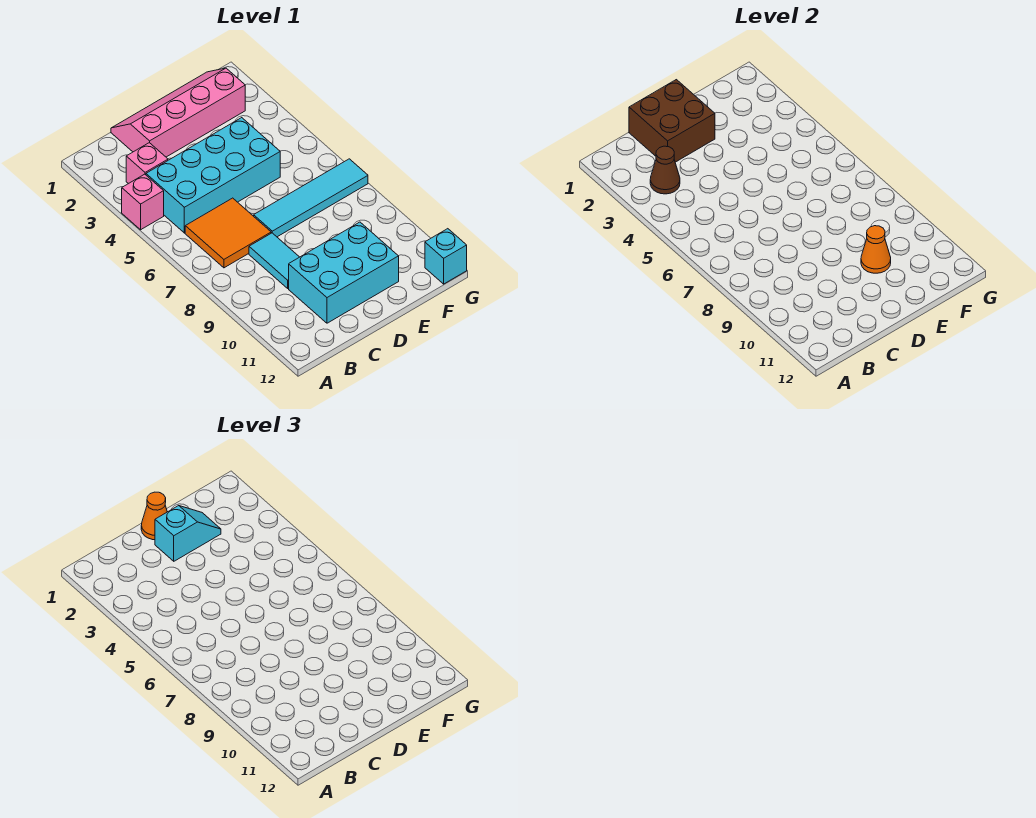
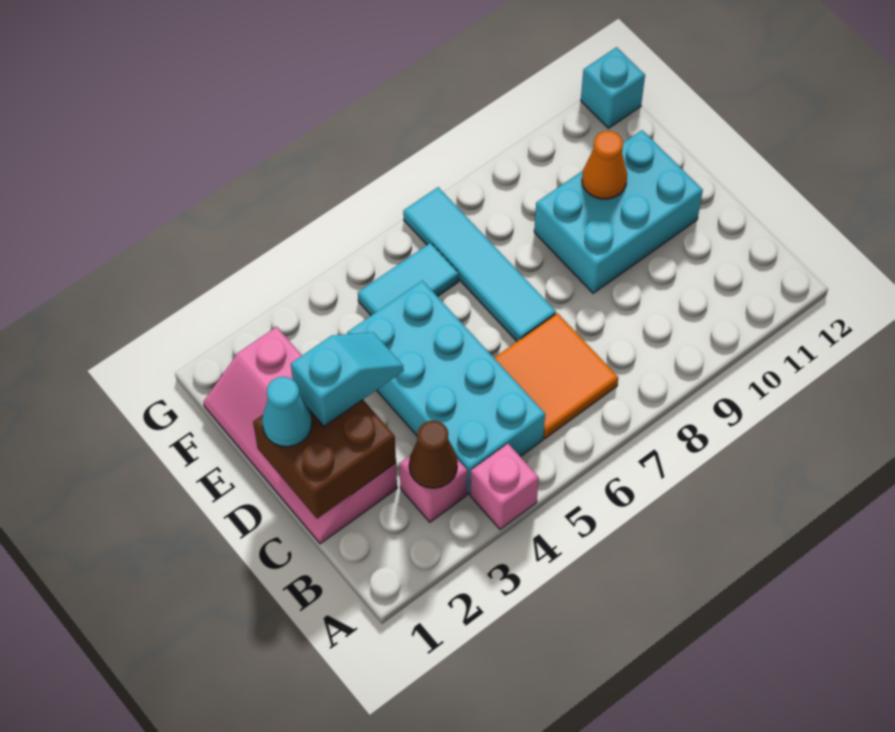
cyan 1x2 tile [249,233,299,288] -> cyan 1x2 tile moved to [358,243,459,315]
cyan 2x3 brick [289,222,399,323] -> cyan 2x3 brick turned to [534,130,703,293]
orange 1x1 cone [141,492,167,540] -> cyan 1x1 cone [262,377,312,447]
cyan 1x2 slope [155,506,221,561] -> cyan 1x2 slope turned to [291,332,404,426]

